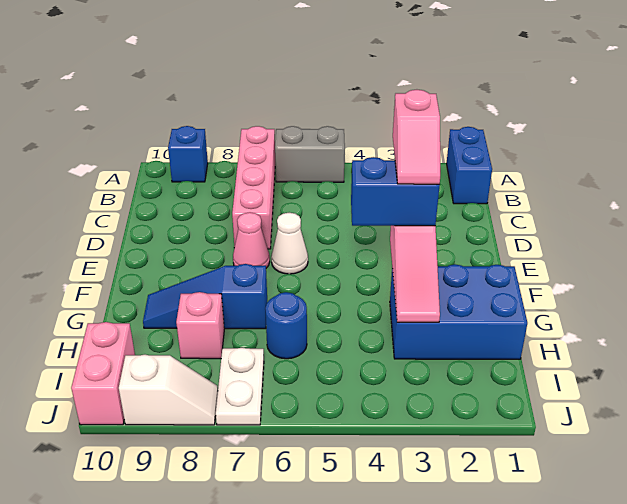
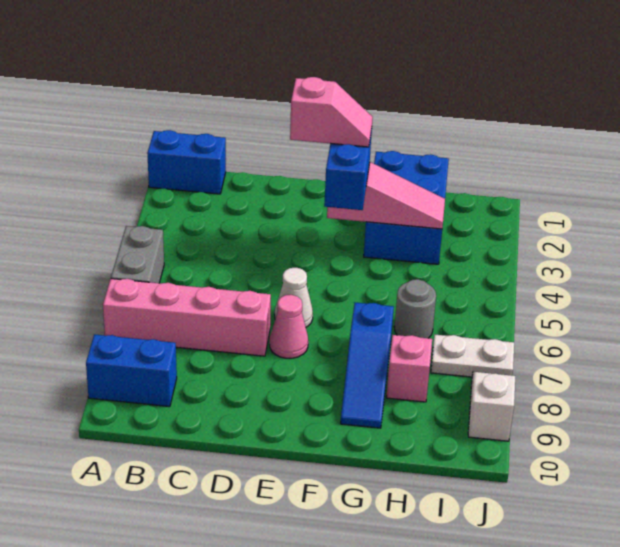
blue 1x1 brick [168,126,208,182] -> blue 1x2 brick [86,334,177,407]
blue 1x1 round brick [265,292,307,359] -> grey 1x1 round brick [394,279,436,338]
pink 1x2 brick [71,322,135,425] -> none

